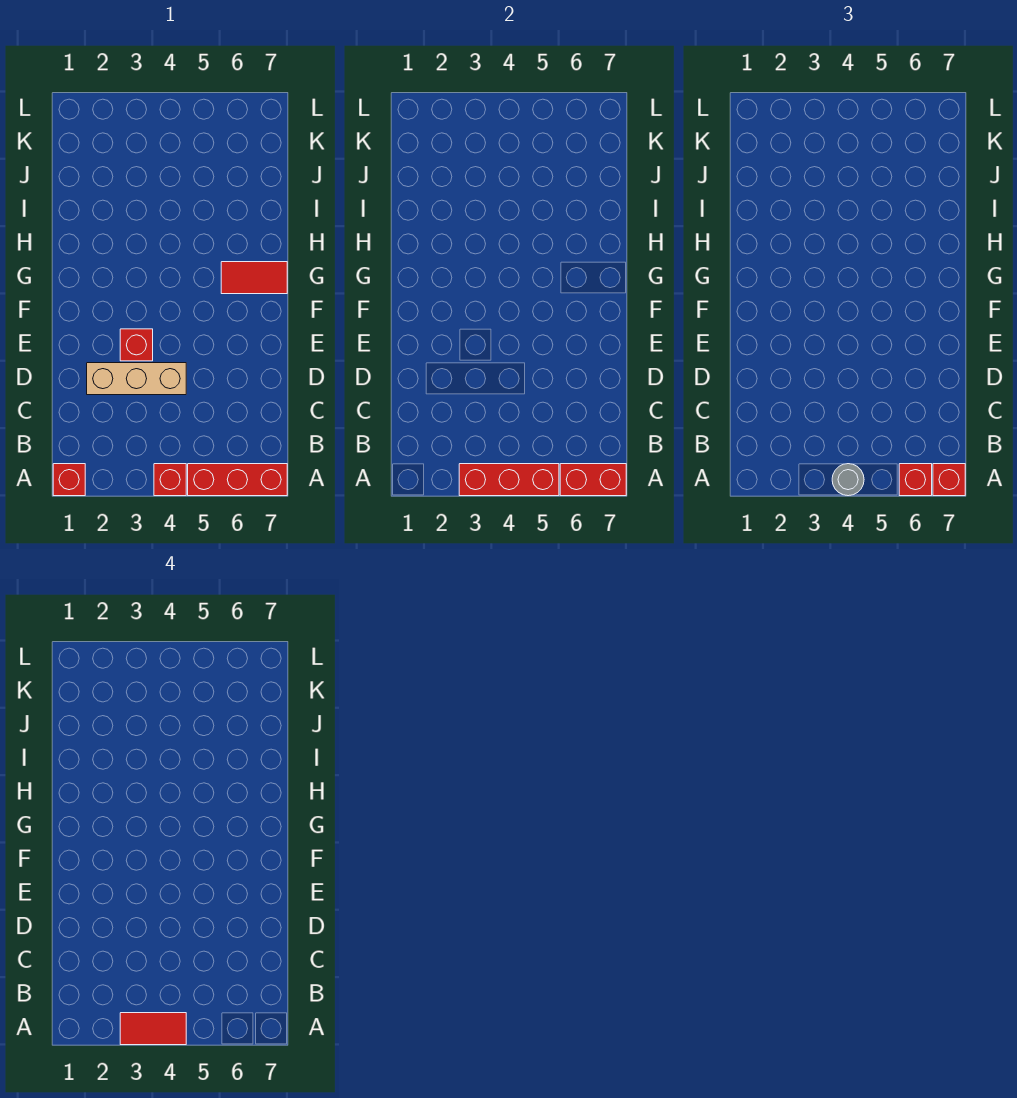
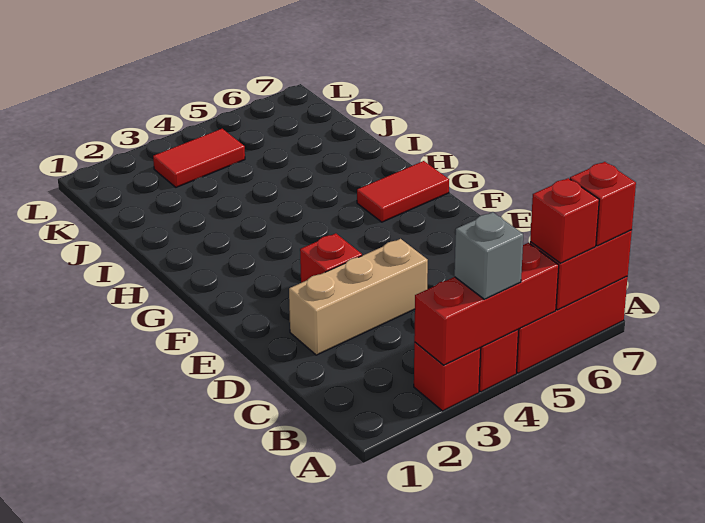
red 1x1 brick [53,464,85,496] -> red 1x1 brick moved to [414,342,481,411]
red 1x2 tile [120,1013,186,1045] -> red 1x2 tile moved to [153,129,245,187]
grey 1x1 round brick [832,464,864,496] -> grey 1x1 brick [454,212,523,299]

